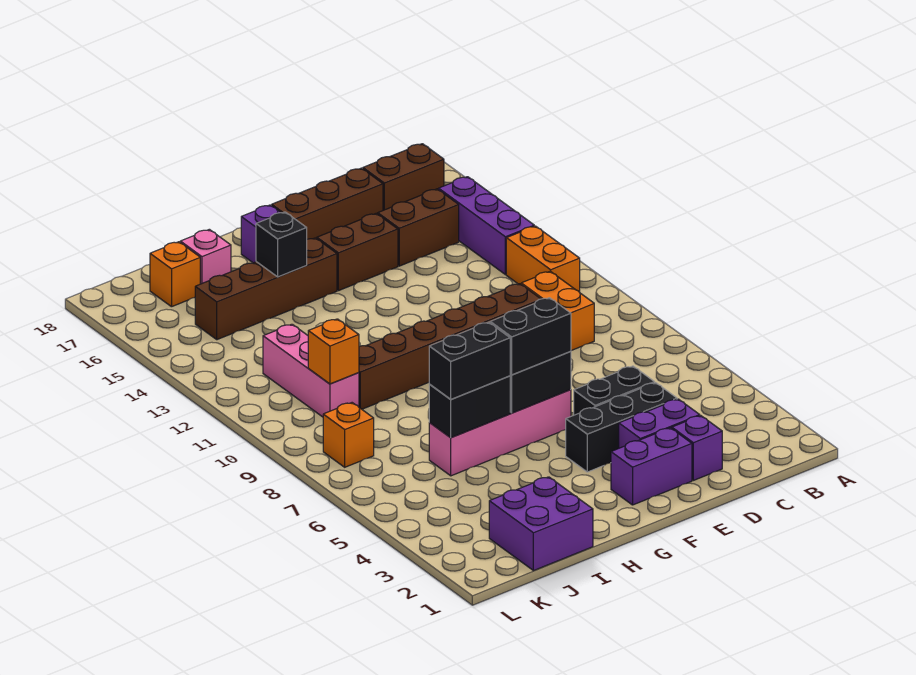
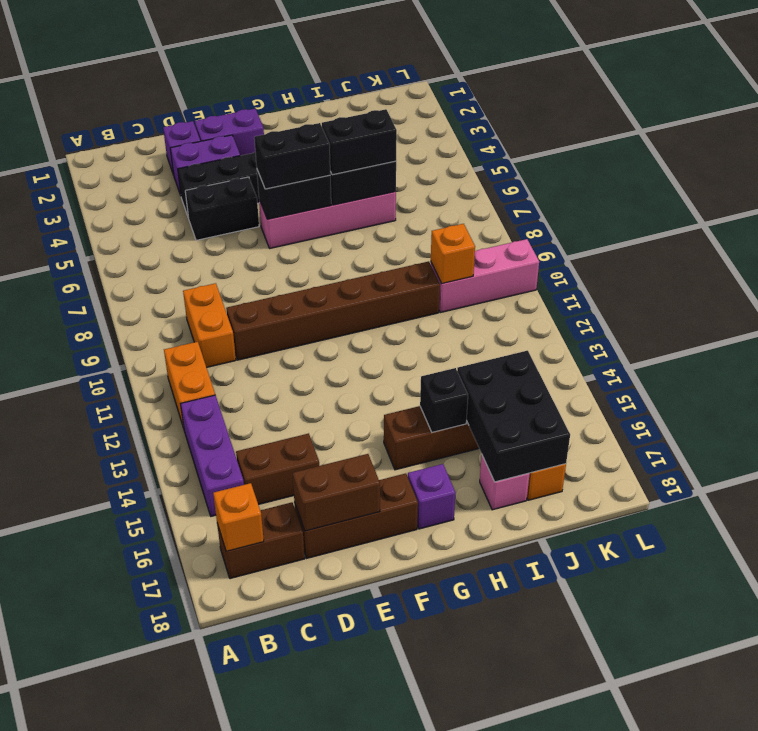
brown 1x2 brick [317,213,398,291] -> brown 1x2 brick moved to [293,454,380,531]
purple 2x2 brick [489,477,593,571] -> none
none -> black 2x3 brick [457,351,570,482]
pink 1x3 brick [263,324,359,417] -> pink 1x3 brick turned to [431,239,539,313]
orange 1x1 brick [323,403,374,467] -> orange 1x1 brick moved to [213,483,264,552]

